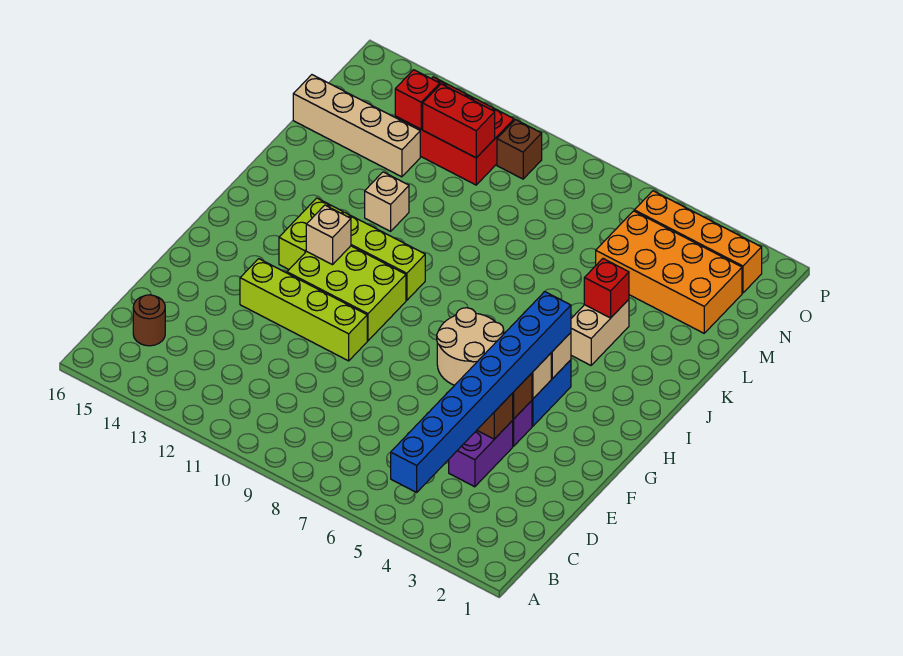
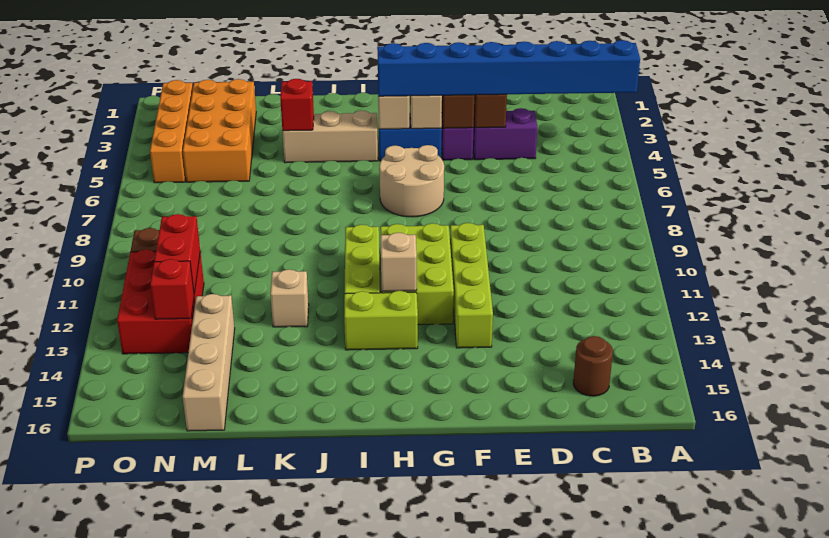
tan 1x2 brick [571,300,629,365] -> tan 1x3 brick [282,111,378,163]

